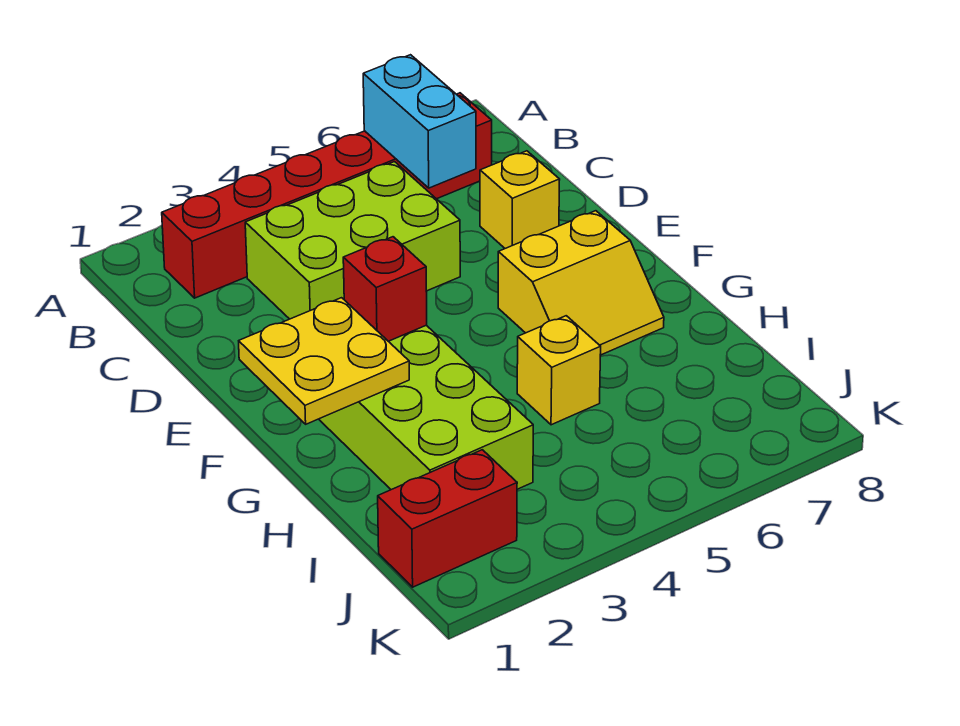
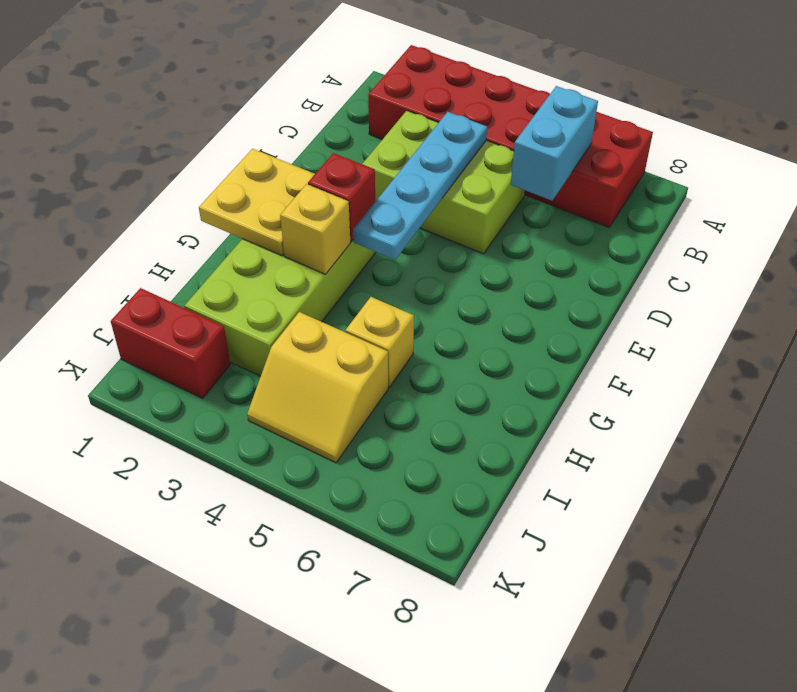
red 1x6 brick [162,93,492,298] -> red 2x6 brick [368,45,653,227]
none -> cyan 1x4 plate [353,112,487,260]
yellow 1x1 brick [480,151,560,248] -> yellow 1x1 brick moved to [280,184,350,274]
yellow 2x2 slope [498,211,664,355] -> yellow 2x2 slope moved to [247,312,388,463]

